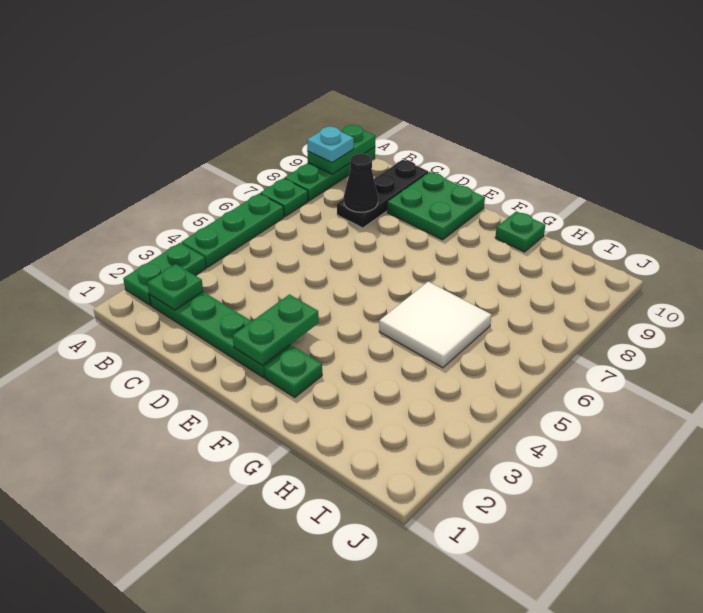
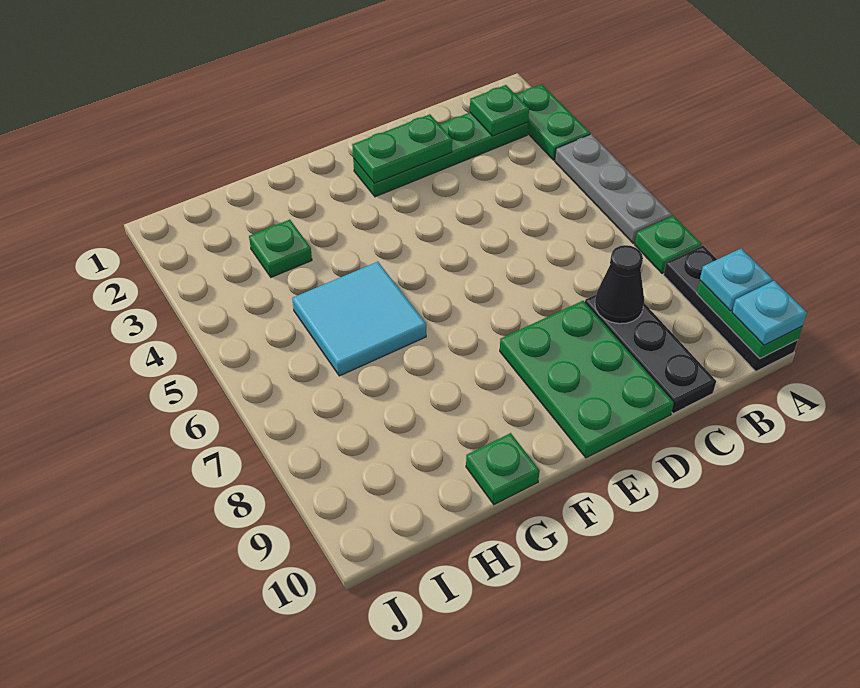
green 1x3 plate [181,194,284,267] -> grey 1x3 plate [555,134,672,244]
green 1x3 plate [285,147,375,201] -> black 1x3 plate [664,246,798,371]
none -> cyan 1x1 plate [732,281,807,345]
green 2x2 plate [387,172,485,240] -> green 2x3 plate [500,301,674,458]
green 1x2 plate [233,294,319,366] -> green 1x2 plate turned to [352,114,452,183]
green 1x1 plate [264,346,322,397] -> green 1x1 plate moved to [249,220,312,277]
white 2x2 tile [379,282,491,368] -> cyan 2x2 tile [292,262,426,376]

